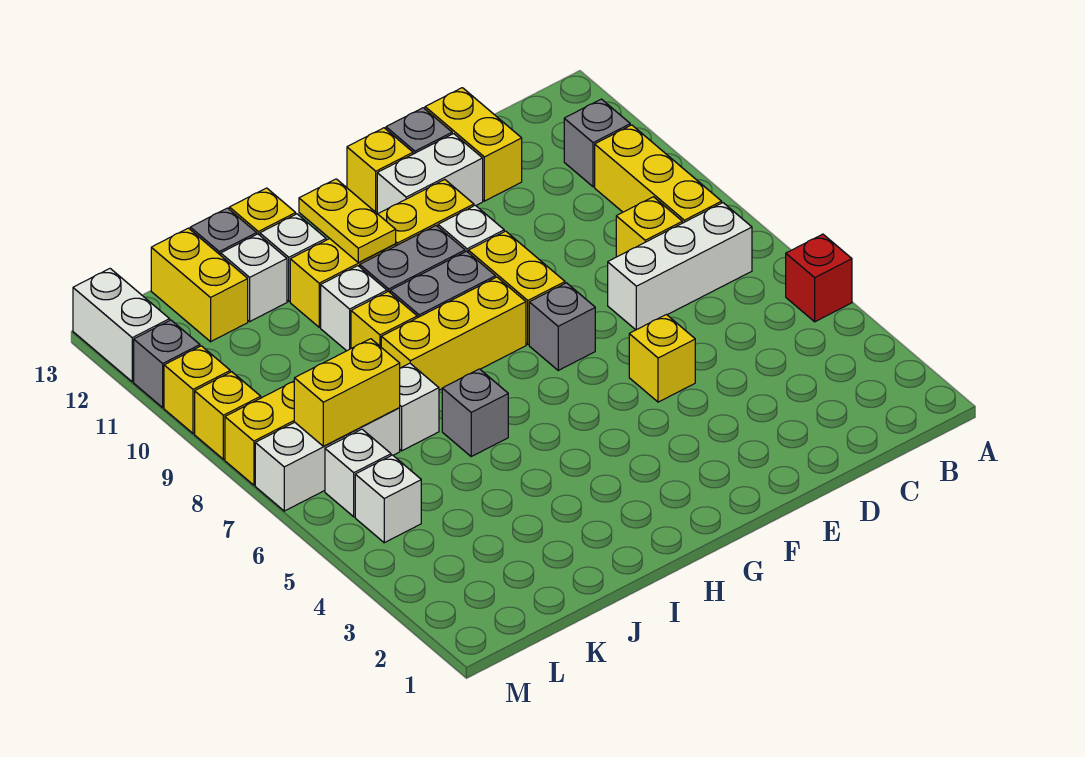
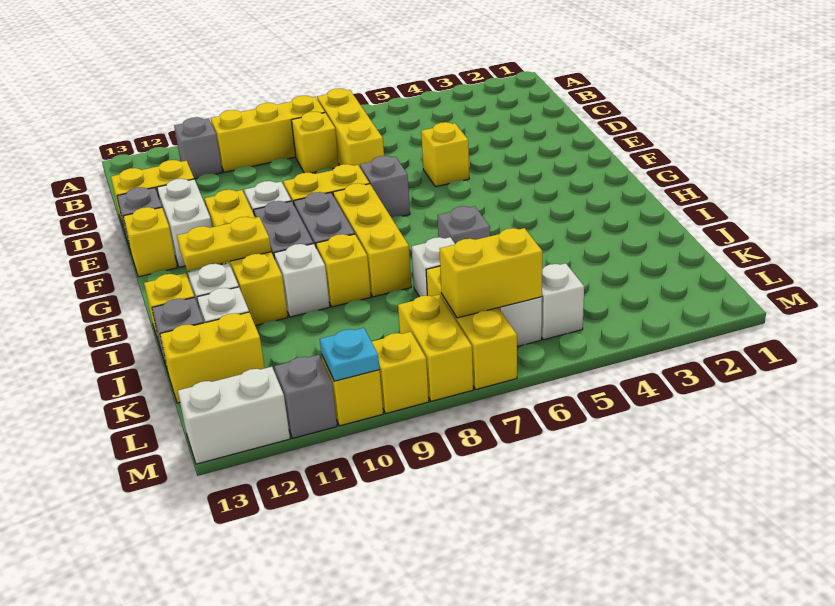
red 1x1 brick [786,234,852,322] -> none
white 1x3 brick [608,203,752,330] -> yellow 1x3 brick [317,88,384,167]
white 1x3 brick [255,408,400,511] -> yellow 1x3 brick [426,266,517,390]
yellow 1x2 brick [294,339,400,446] -> yellow 1x2 brick turned to [440,228,542,318]
none -> cyan 1x1 plate [320,328,380,381]

